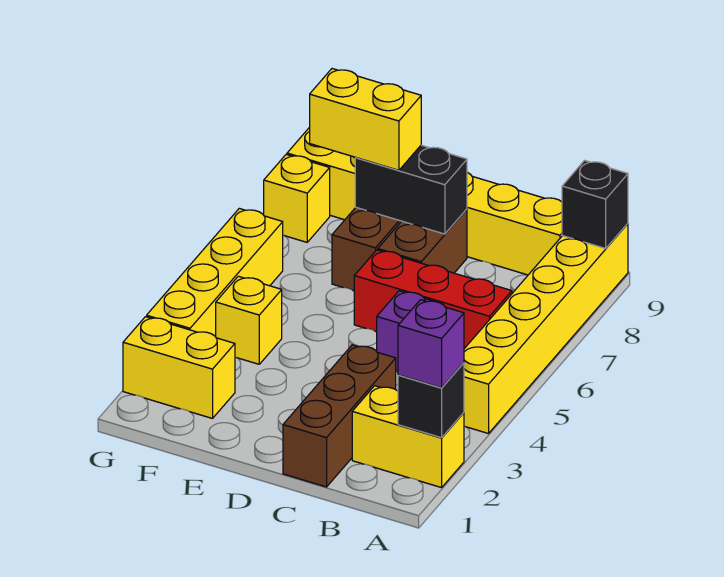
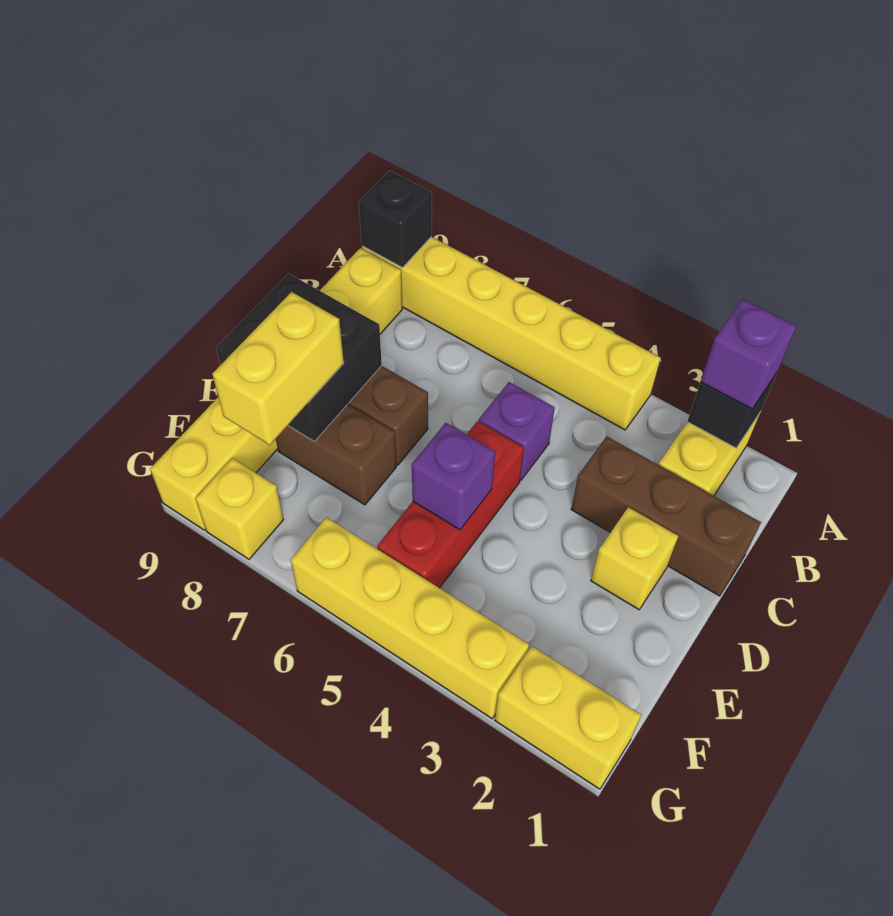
red 1x3 brick [354,250,512,349] -> red 1x3 brick moved to [377,421,524,588]
black 1x2 brick [355,145,467,234] -> black 2x2 brick [216,273,382,441]
none -> purple 1x1 brick [412,423,495,530]
yellow 1x2 brick [123,317,235,418] -> yellow 1x2 brick turned to [495,646,641,789]
yellow 1x1 brick [216,276,282,364] -> yellow 1x1 brick moved to [591,507,678,609]

